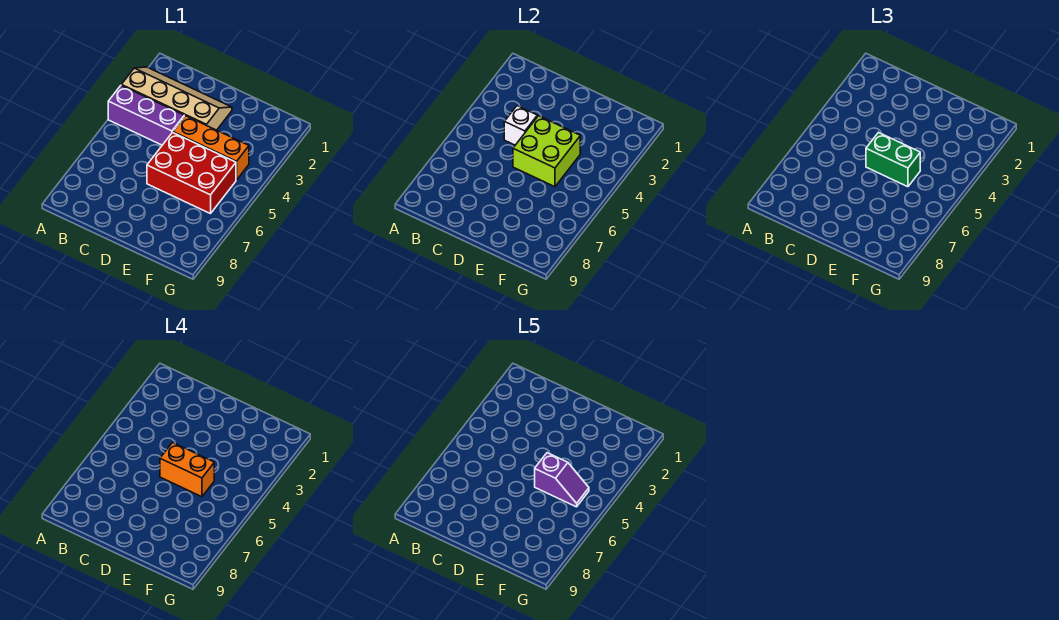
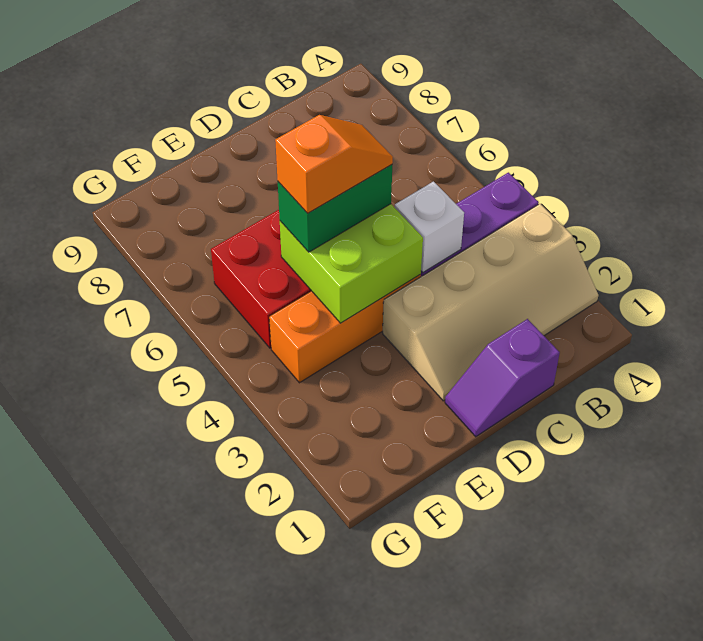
orange 1x2 brick [160,443,214,497] -> orange 1x2 slope [275,115,393,213]
purple 1x2 slope [535,453,589,507] -> purple 1x2 slope moved to [445,319,560,437]

